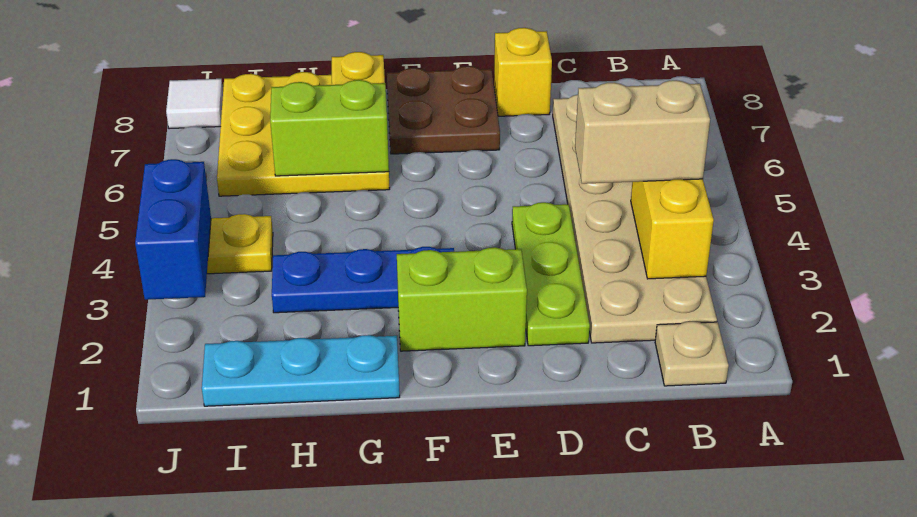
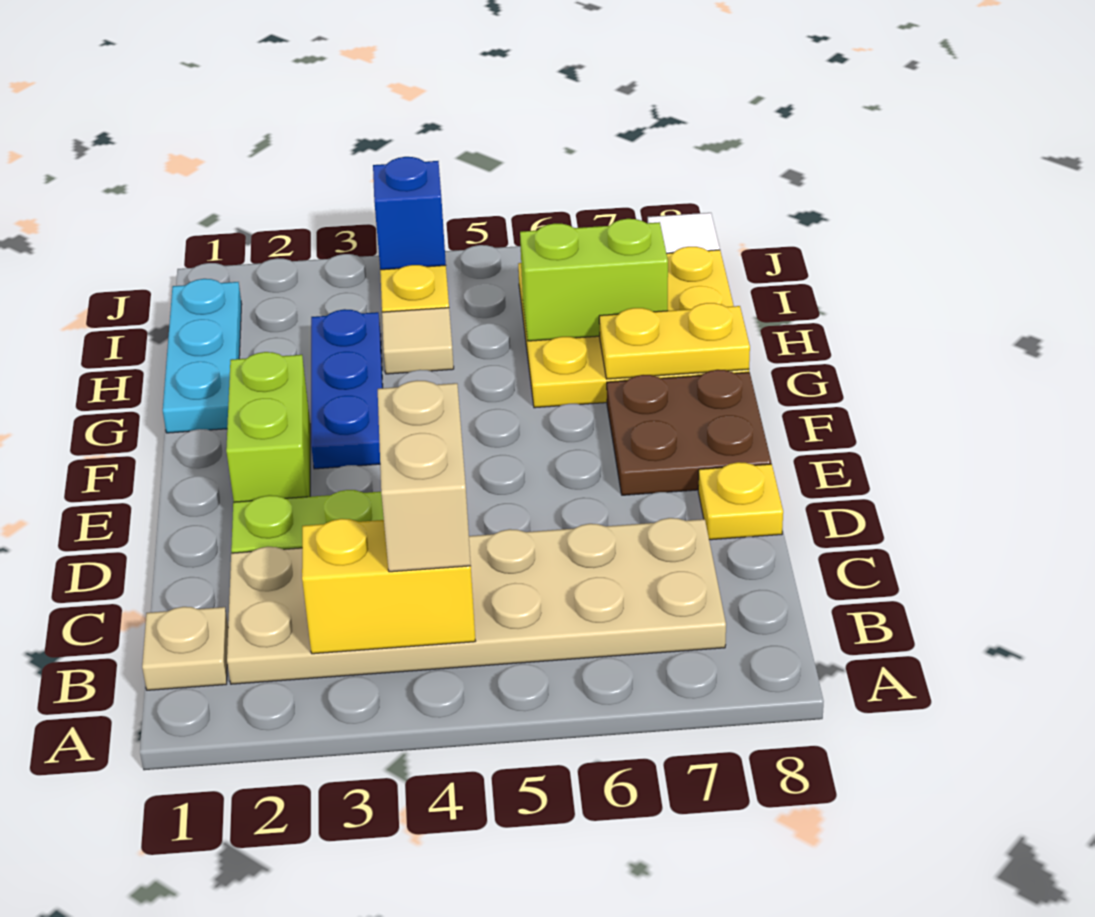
yellow 1x1 brick [494,28,552,116] -> yellow 1x1 plate [698,462,783,540]
lime 1x2 brick [270,80,389,176] -> lime 1x2 brick turned to [520,219,668,341]
none -> tan 1x1 tile [382,308,454,374]
blue 1x2 brick [135,159,211,300] -> blue 1x1 brick [373,157,446,270]

